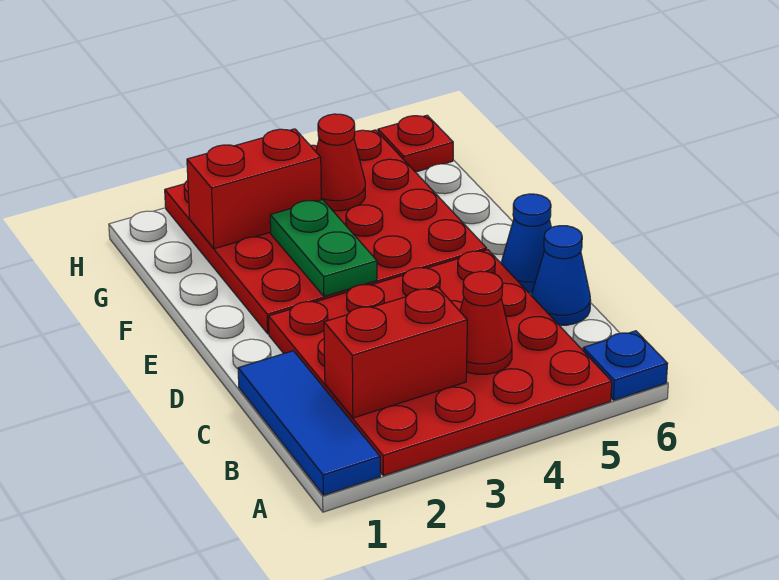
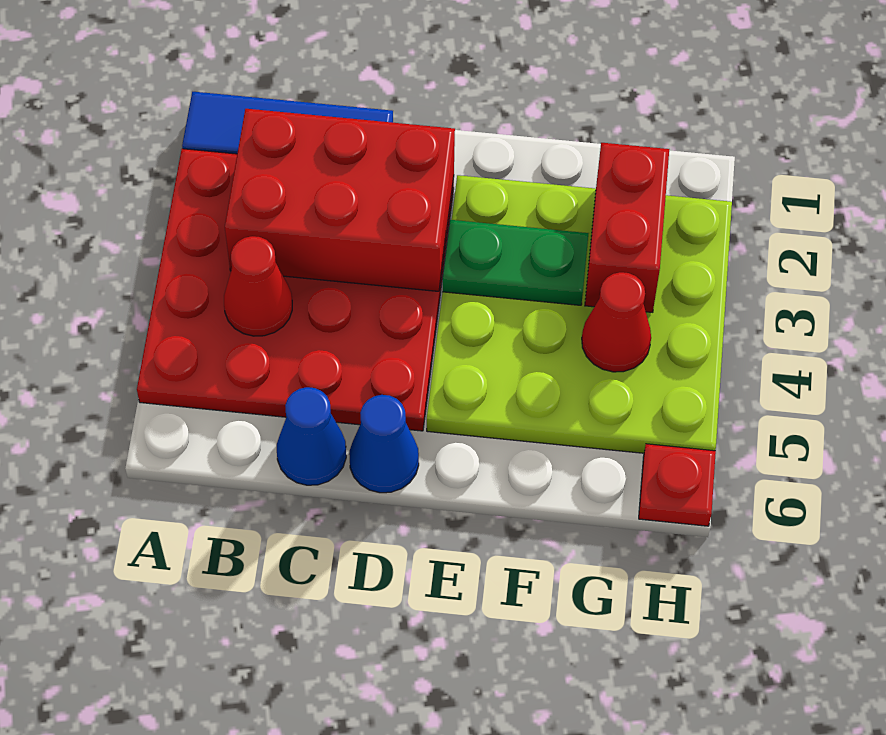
blue 1x1 plate [583,331,668,400] -> none
red 1x2 brick [324,287,467,418] -> red 2x3 brick [225,109,455,291]
red 4x4 plate [165,130,487,334] -> lime 4x4 plate [427,175,732,453]

